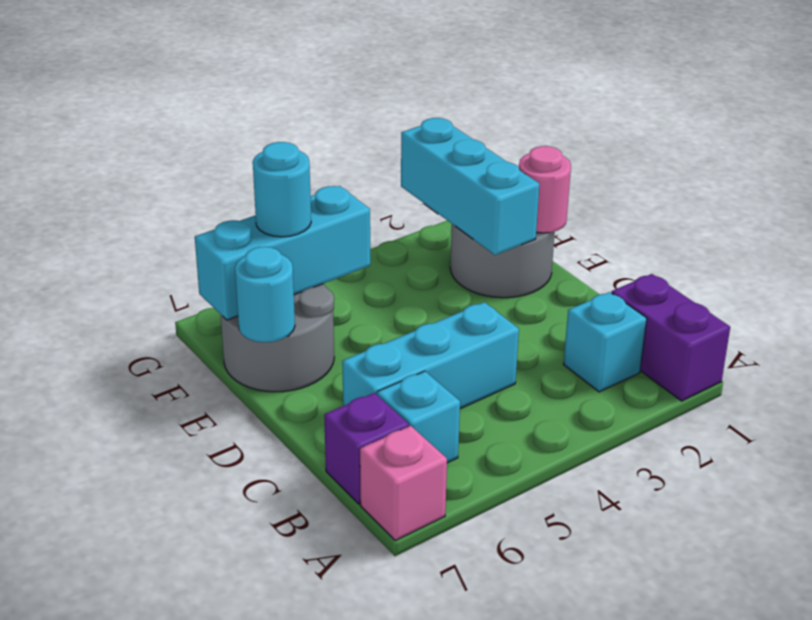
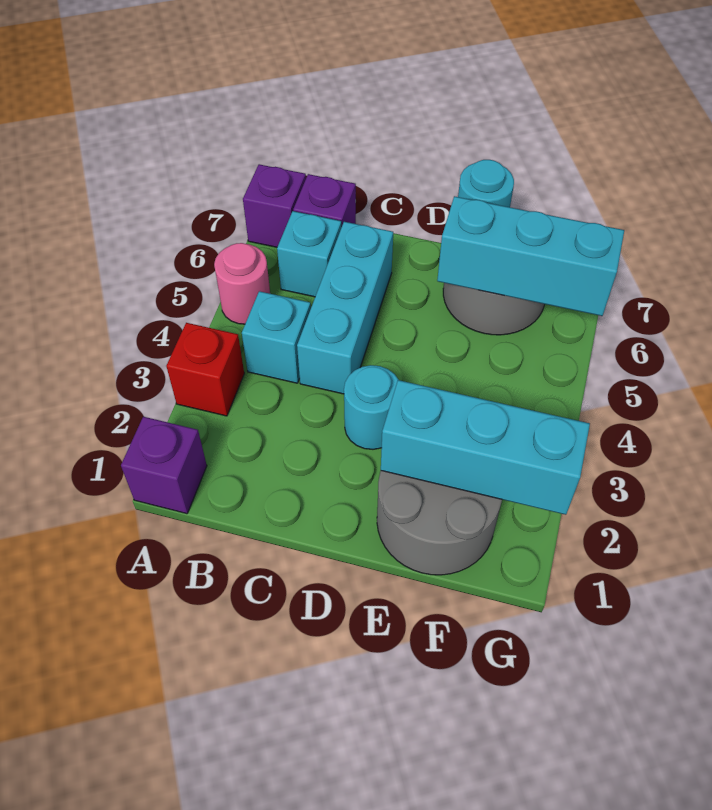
purple 1x2 brick [612,274,730,401] -> purple 1x1 brick [121,417,207,514]
none -> red 1x1 brick [166,323,244,416]
pink 1x1 brick [360,426,447,541] -> purple 1x1 brick [243,164,306,247]
cyan 1x1 brick [563,292,647,392] -> cyan 1x1 brick moved to [242,291,311,383]
pink 1x1 round brick [519,146,571,233] -> pink 1x1 round brick moved to [214,243,270,324]
cyan 1x3 brick [195,186,370,320] -> cyan 1x3 brick turned to [437,196,624,316]
cyan 1x1 round brick [253,142,311,237] -> cyan 1x1 round brick moved to [344,365,399,449]

